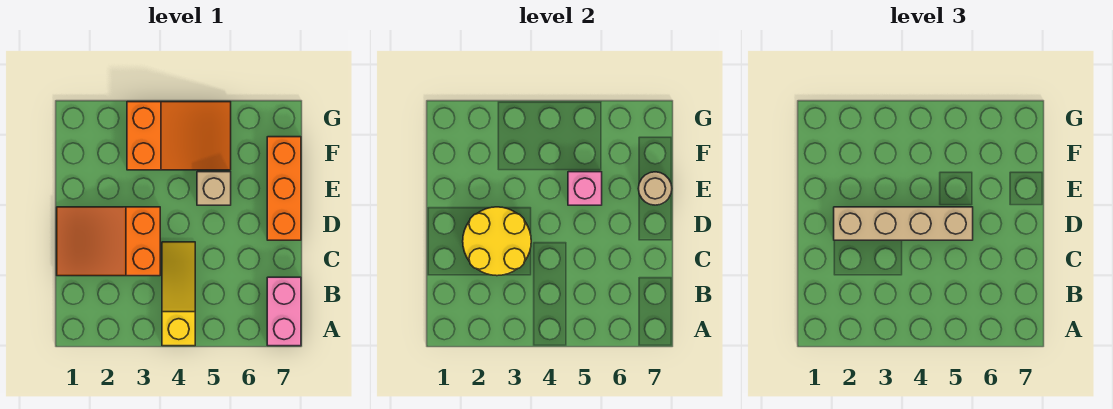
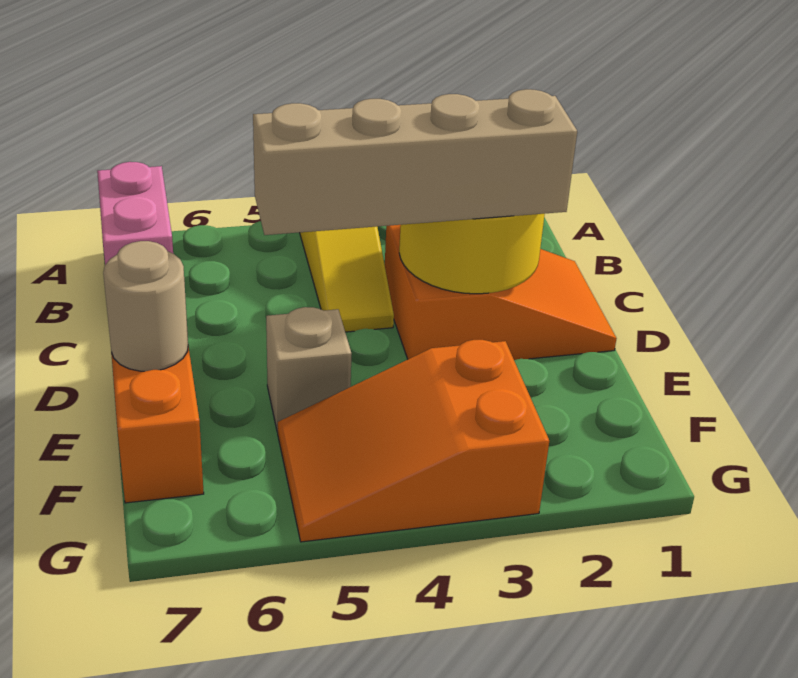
pink 1x1 brick [568,172,602,205] -> none

